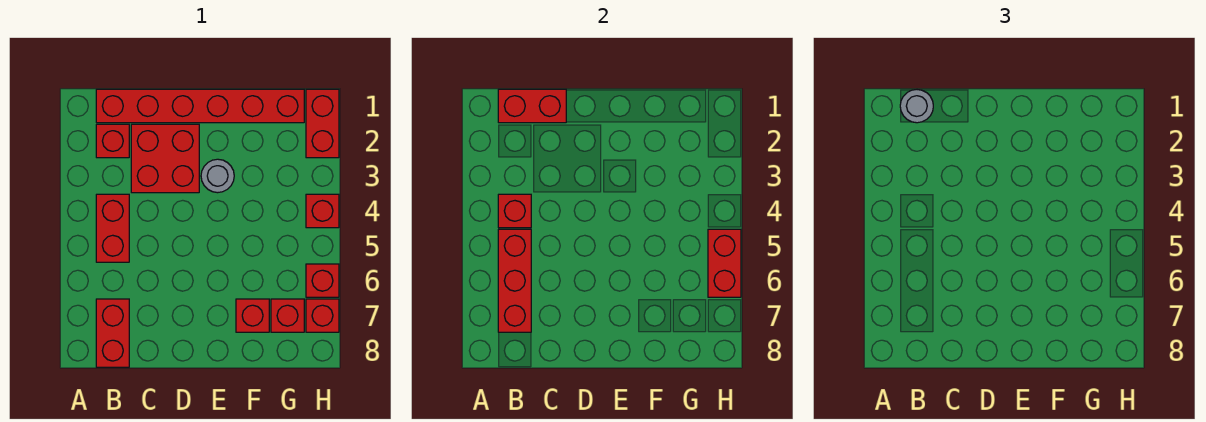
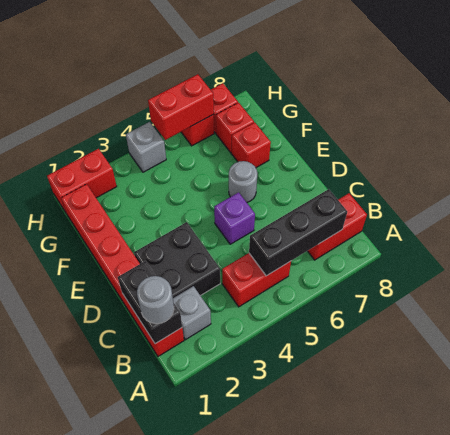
red 1x2 brick [498,89,566,123] -> black 1x2 brick [118,261,182,344]
red 1x1 brick [96,124,129,158] -> grey 1x1 brick [173,286,211,340]
red 1x1 brick [498,194,531,228] -> none
red 1x3 brick [498,229,531,332] -> black 1x3 brick [249,189,347,276]
red 2x2 brick [131,124,199,193] -> black 2x2 brick [134,222,220,298]
none -> purple 1x1 brick [214,192,255,244]
grey 1x1 round brick [201,159,234,193] -> grey 1x1 round brick moved to [229,161,257,202]
red 1x1 brick [306,194,339,228] -> grey 1x1 brick [126,122,166,172]

